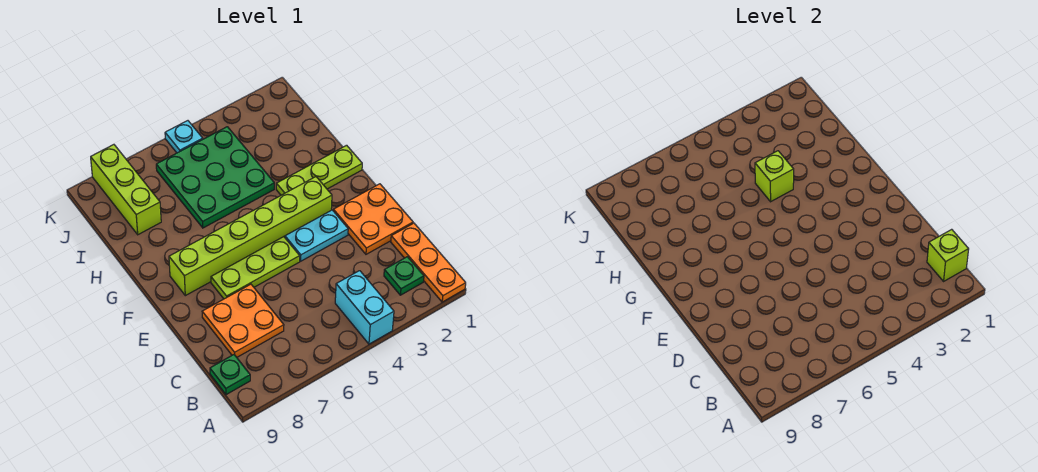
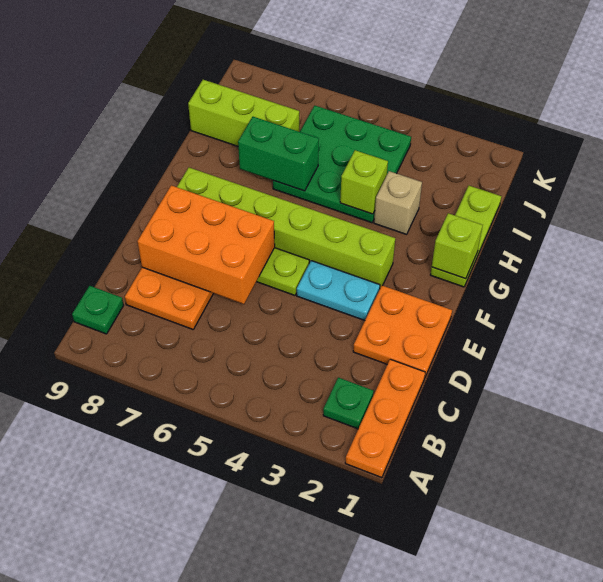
cyan 1x2 brick [335,271,394,344] -> none
lime 1x1 brick [927,229,969,281] -> lime 1x1 brick moved to [432,213,483,279]
none -> orange 2x3 brick [137,185,275,304]
lime 1x3 plate [276,145,362,195] -> lime 1x3 plate turned to [430,186,501,287]
none -> tan 1x1 brick [374,171,422,234]
none -> green 1x2 brick [238,117,319,191]
lime 1x3 brick [91,145,161,235] -> lime 1x3 brick turned to [188,80,299,146]
cyan 1x1 plate [165,121,203,153] -> none

